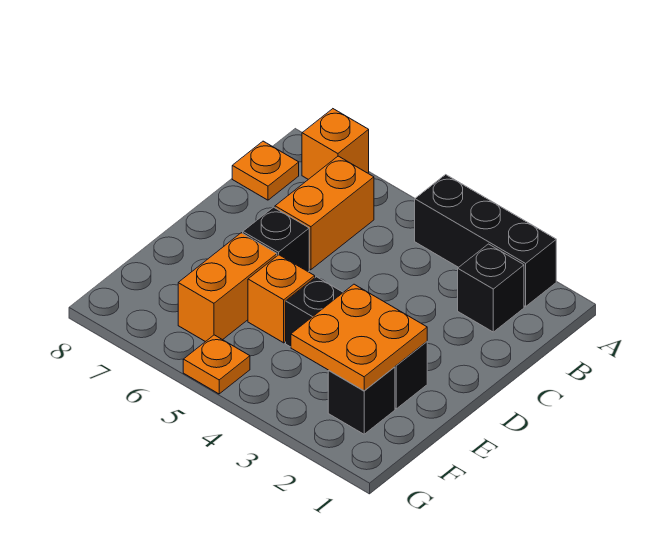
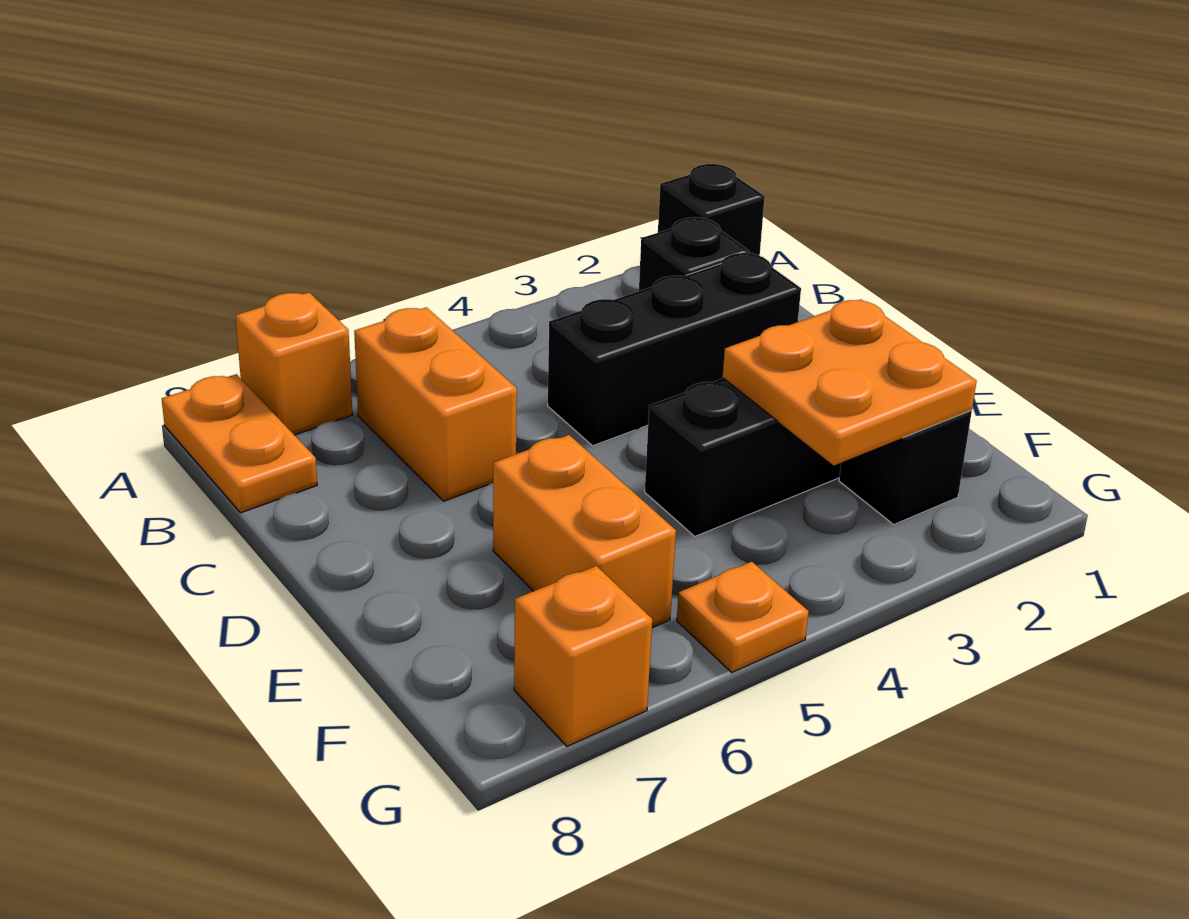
black 1x3 brick [415,175,556,306] -> black 1x3 brick moved to [548,253,801,446]
orange 1x1 plate [232,141,299,200] -> orange 1x2 plate [162,374,317,513]
black 1x1 brick [243,207,309,272] -> black 1x1 brick moved to [658,164,765,256]
orange 1x1 brick [248,255,315,343] -> orange 1x1 brick moved to [514,566,652,746]

